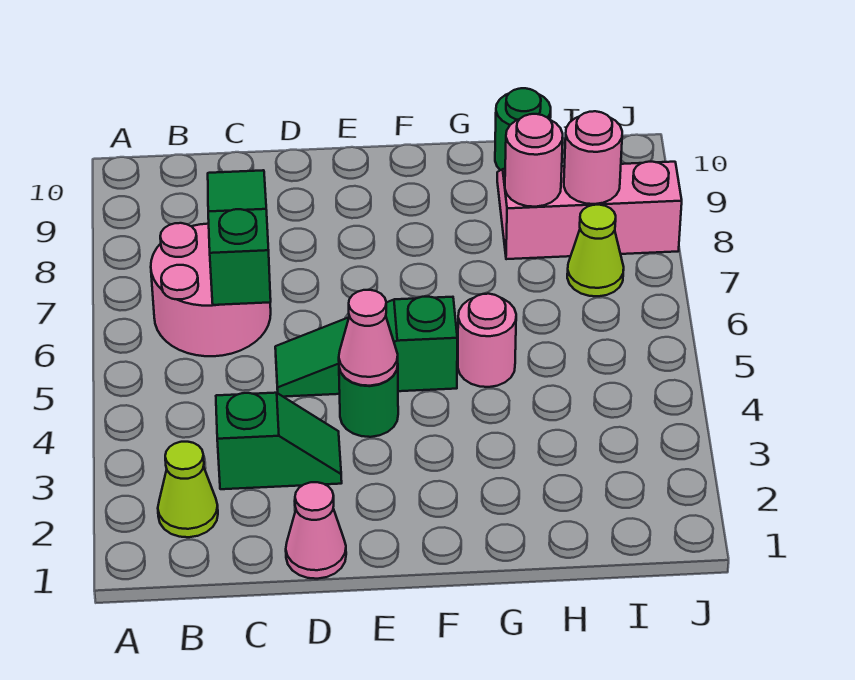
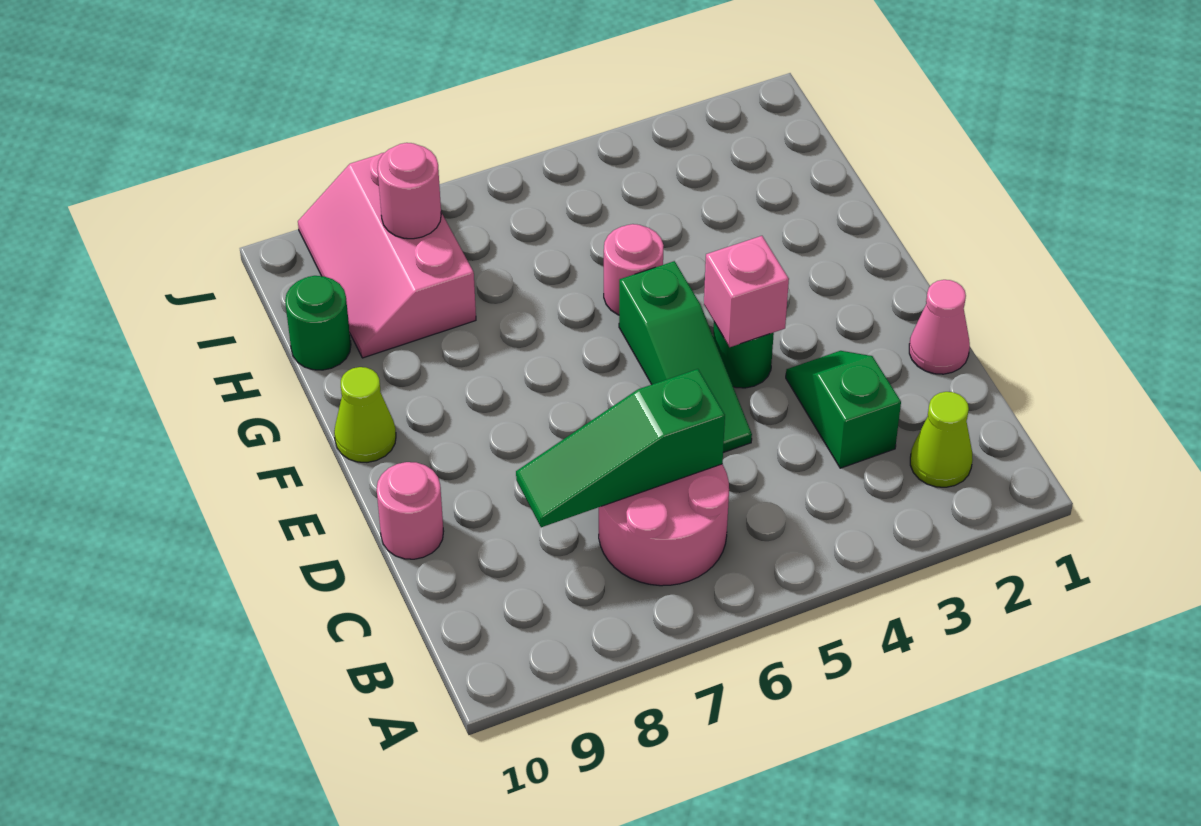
pink 1x1 cone [339,290,398,386] -> pink 1x1 brick [704,236,789,347]
pink 1x1 round brick [505,114,563,207] -> pink 1x1 round brick moved to [377,462,444,559]
lime 1x1 cone [567,205,624,296] -> lime 1x1 cone moved to [334,367,396,462]

